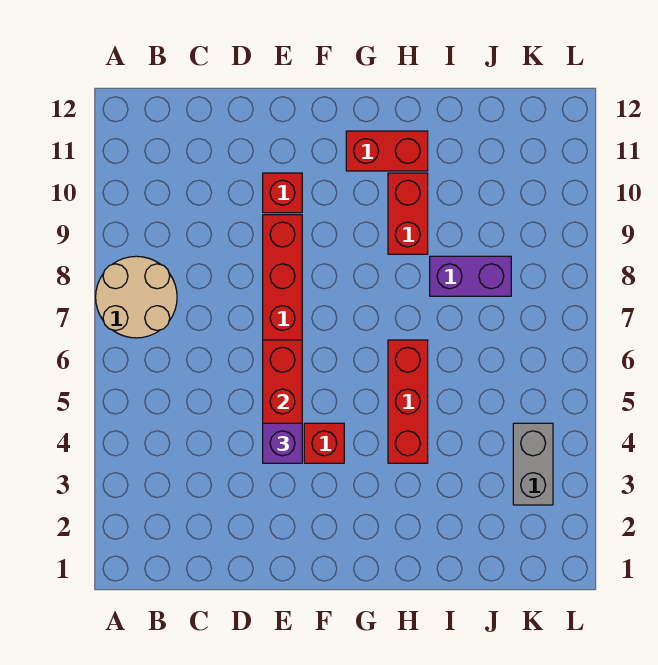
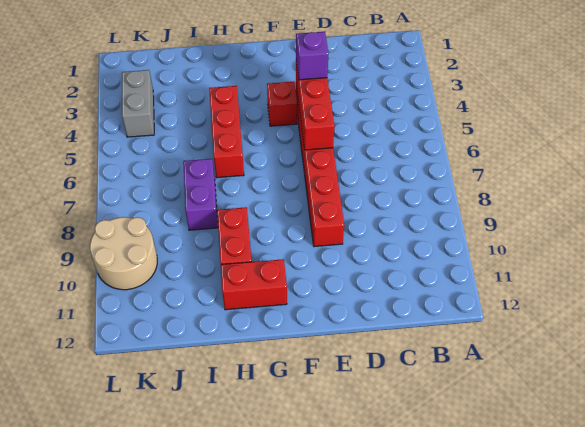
tan 2x2 round brick [96,256,177,338] -> tan 2x2 round brick moved to [90,217,157,290]
red 1x1 brick [263,173,302,213] -> none
purple 1x2 brick [430,256,511,296] -> purple 1x2 brick turned to [183,159,218,230]

